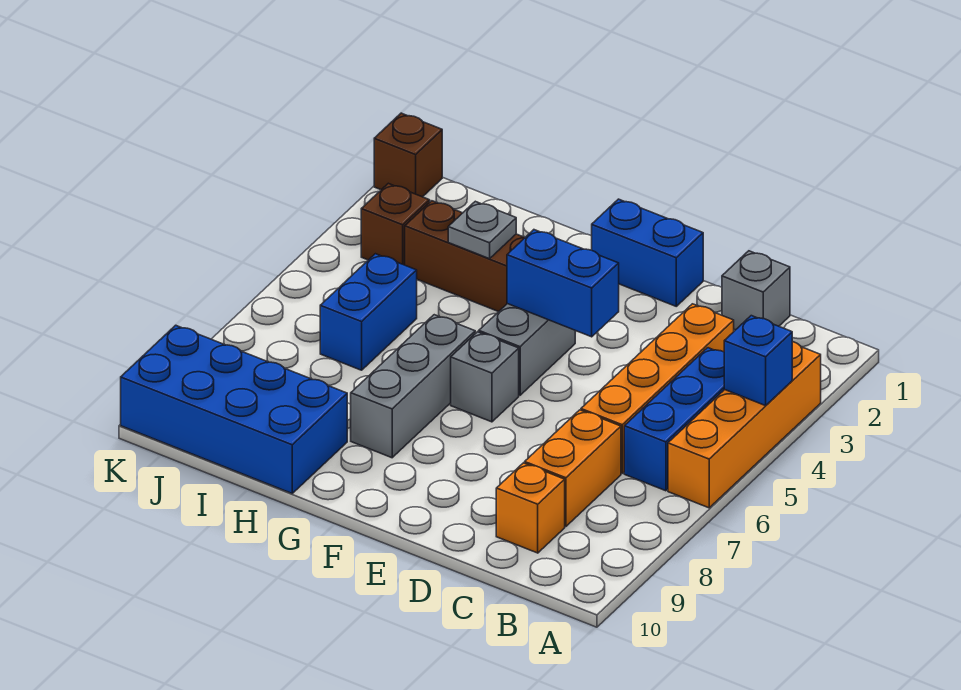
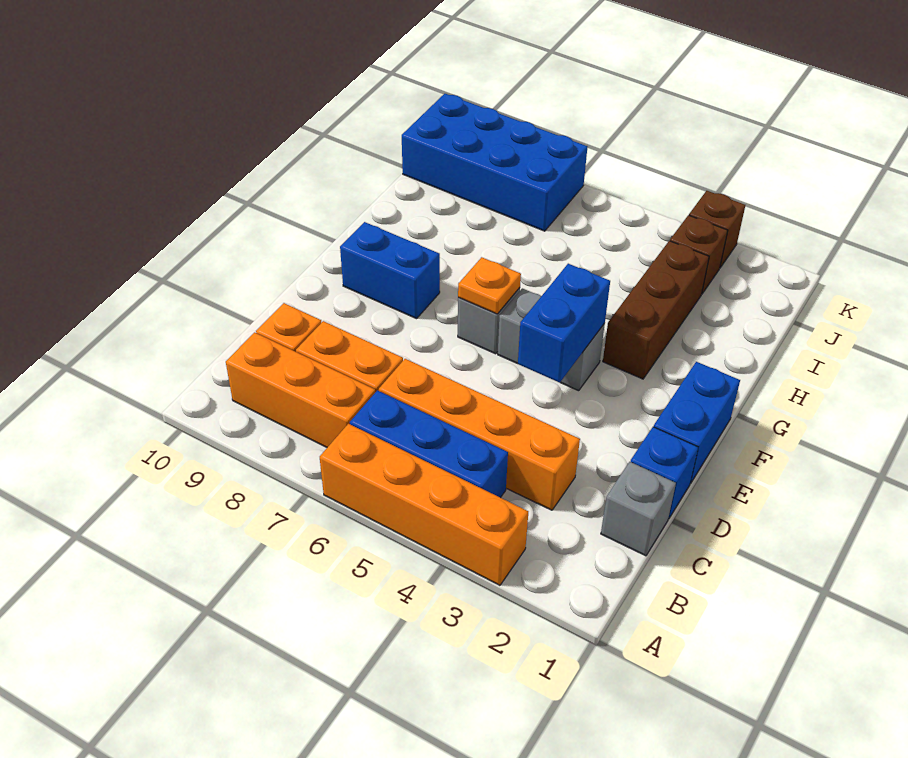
blue 1x1 brick [724,316,792,406] -> blue 1x1 brick moved to [631,427,698,519]
none -> orange 1x3 brick [226,332,375,447]
none -> orange 1x1 plate [458,257,521,314]
grey 1x3 brick [351,315,475,458] -> none
grey 1x1 plate [448,201,516,259] -> none
blue 2x4 brick [121,325,347,493] -> blue 2x4 brick turned to [402,94,587,231]
blue 1x2 brick [320,254,417,370] -> blue 1x2 brick moved to [340,222,440,319]
brown 1x1 brick [374,113,442,197] -> brown 1x1 brick moved to [689,191,745,268]

